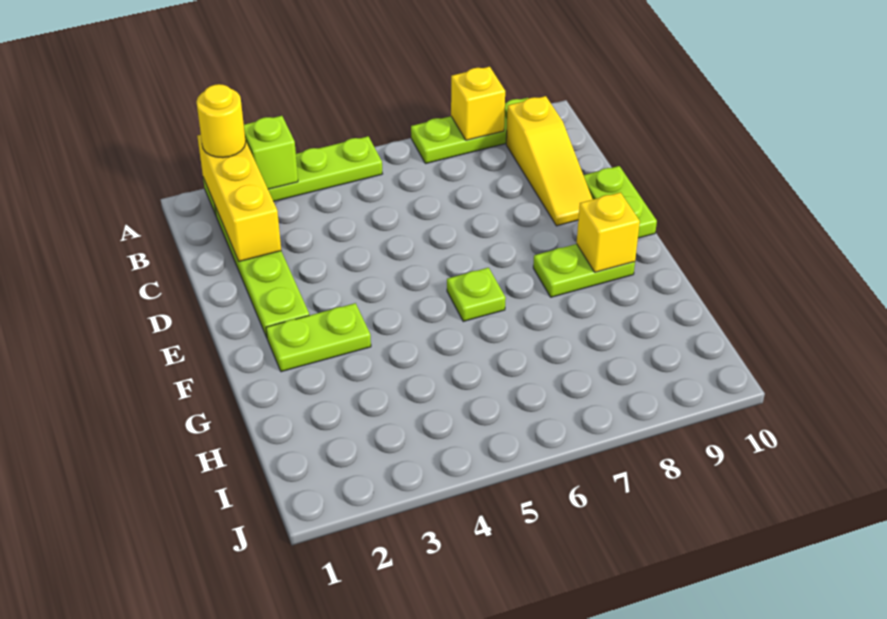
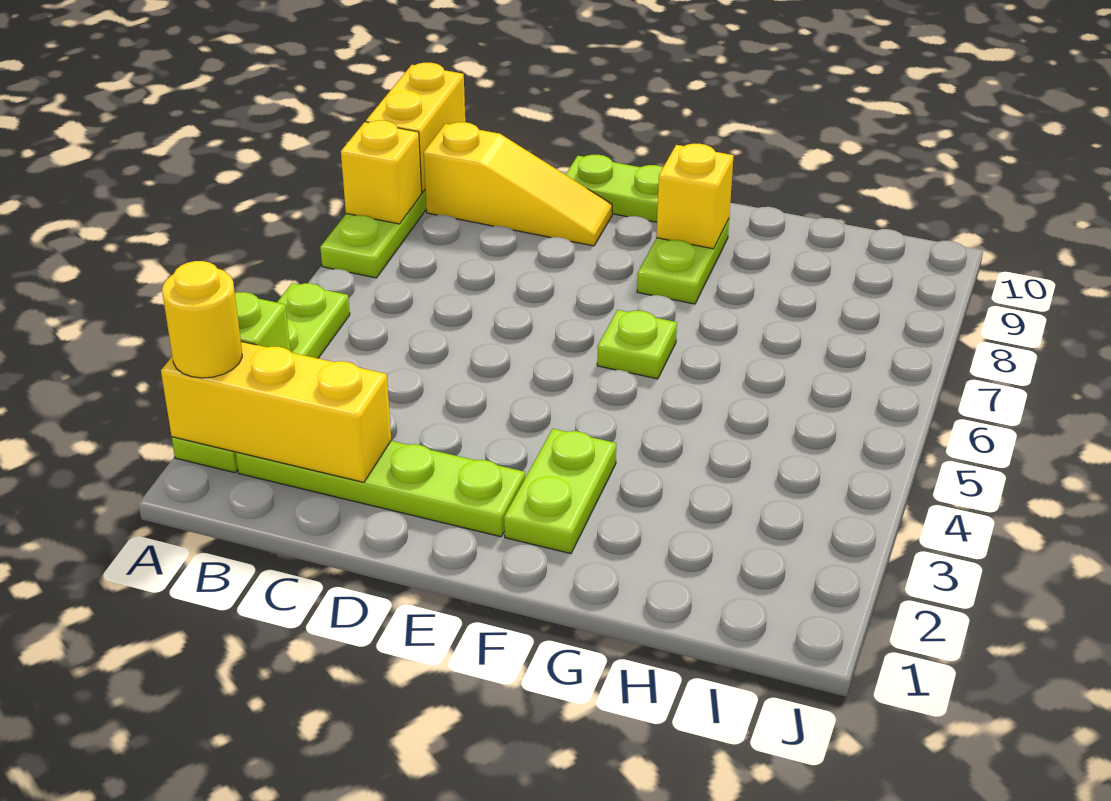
none -> yellow 1x2 brick [366,63,465,192]

